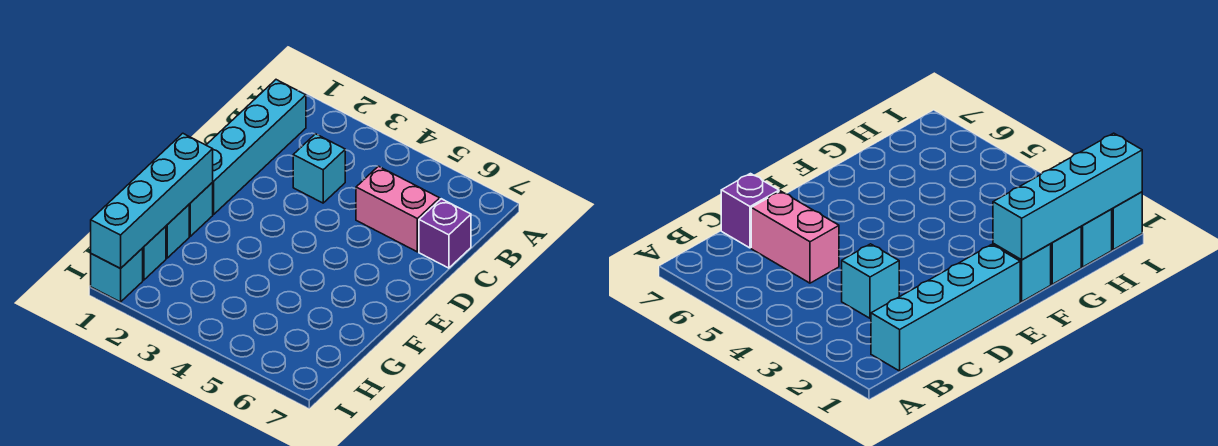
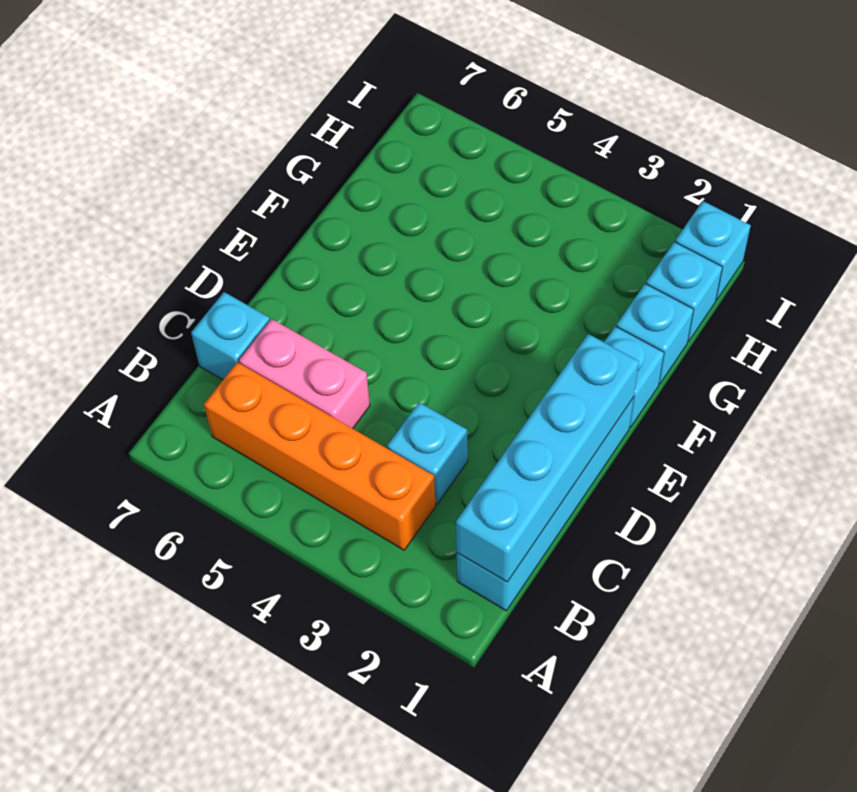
none -> orange 1x4 brick [204,362,436,550]
purple 1x1 brick [419,199,471,268] -> cyan 1x1 brick [191,292,270,380]
cyan 1x4 brick [91,133,213,269] -> cyan 1x4 brick moved to [456,334,639,582]

